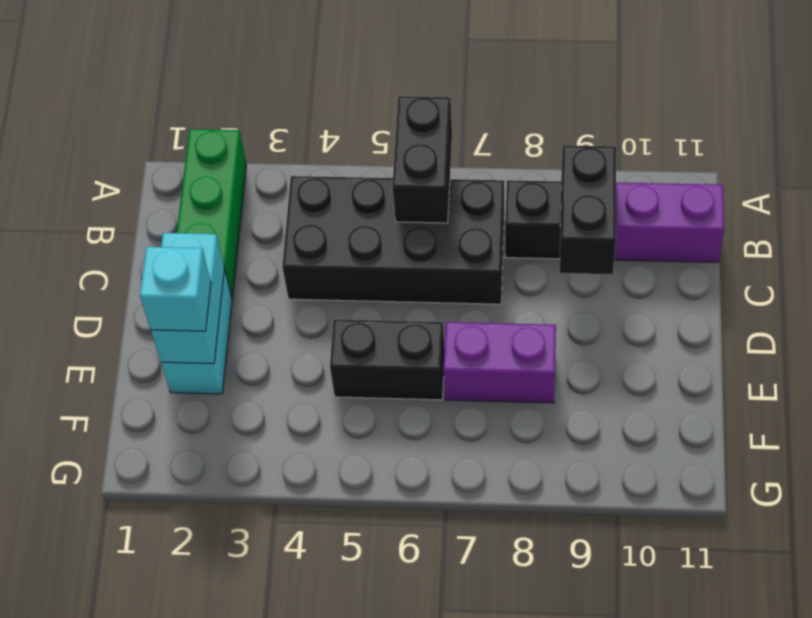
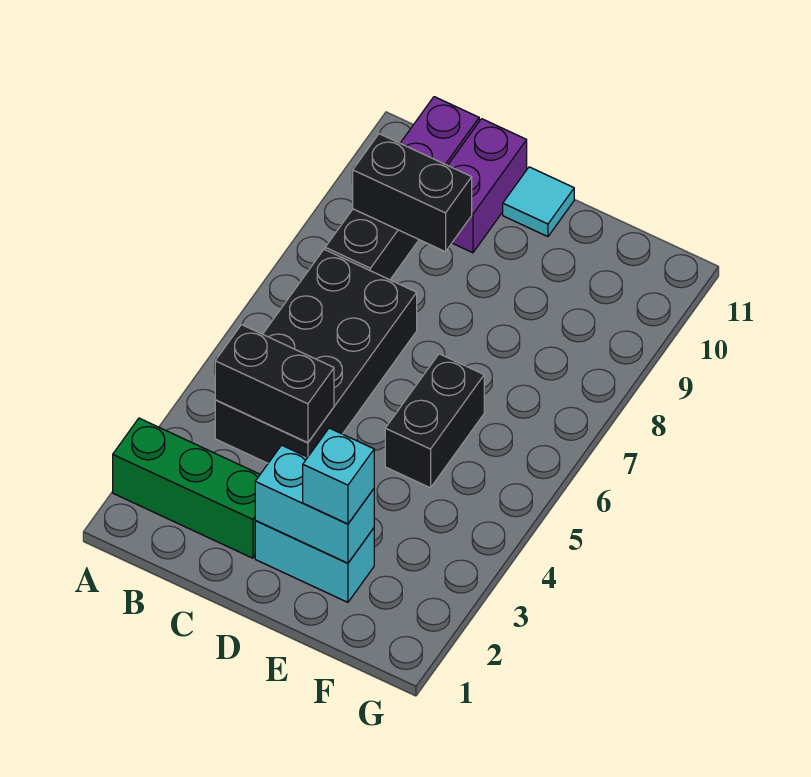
black 1x2 brick [393,96,452,223] -> black 1x2 brick moved to [215,325,334,443]
none -> cyan 1x1 tile [503,167,574,237]
purple 1x2 brick [443,322,556,403] -> purple 1x2 brick moved to [448,119,527,253]

